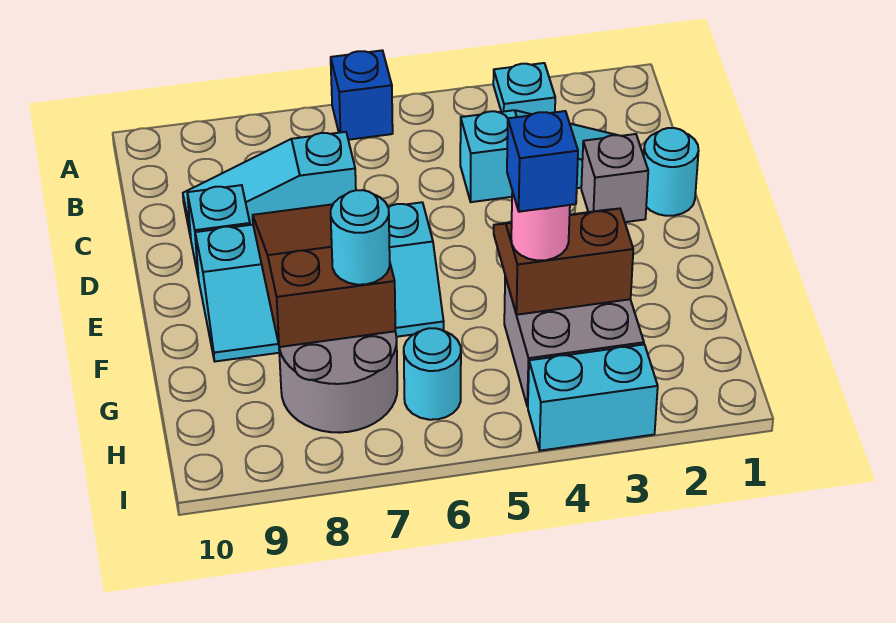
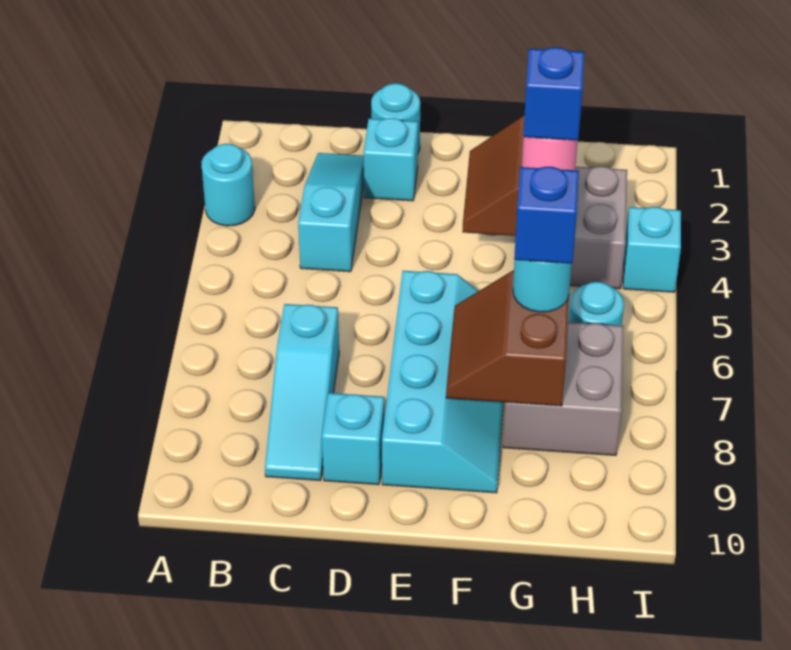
cyan 1x1 plate [493,63,555,114] -> cyan 1x1 round brick [202,144,255,226]
blue 1x1 brick [331,51,393,140] -> blue 1x1 brick moved to [514,167,579,264]
grey 1x1 brick [581,134,648,222] -> cyan 1x1 brick [364,118,418,201]
brown 2x3 slope [253,204,395,347] -> brown 2x2 slope [446,270,569,406]
grey 2x2 round brick [279,331,397,433] -> grey 2x2 brick [503,322,624,456]
cyan 1x2 brick [528,345,658,451] -> cyan 1x1 brick [623,207,681,292]

